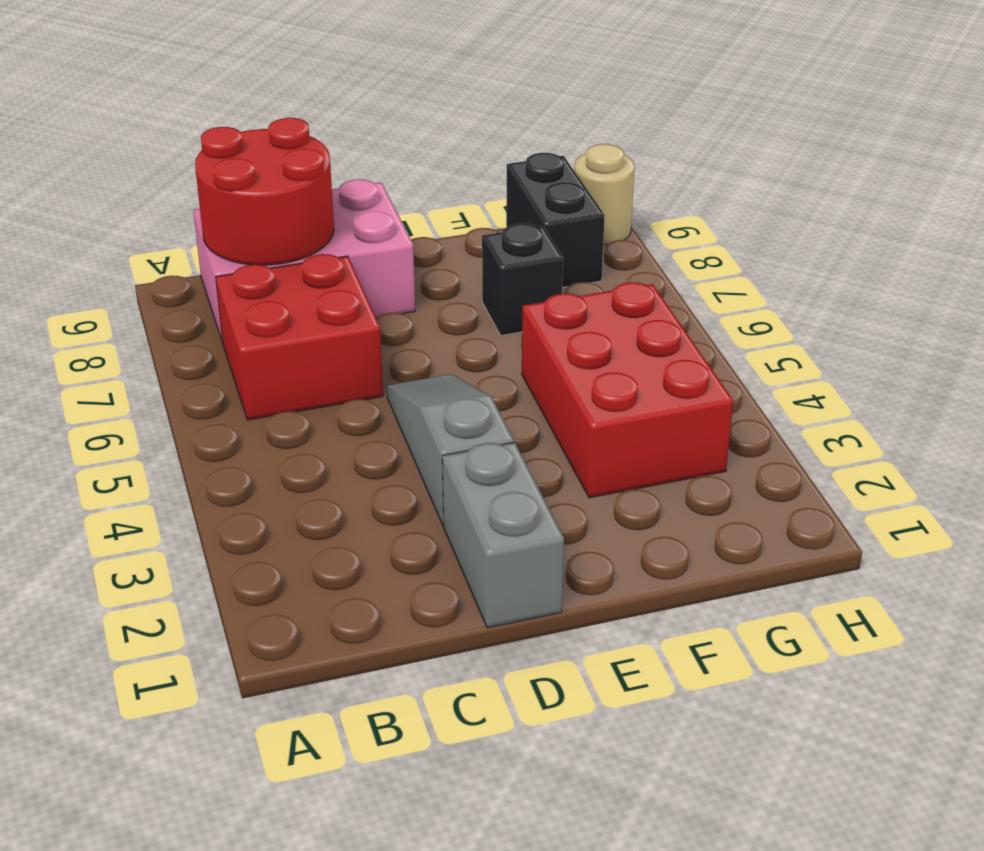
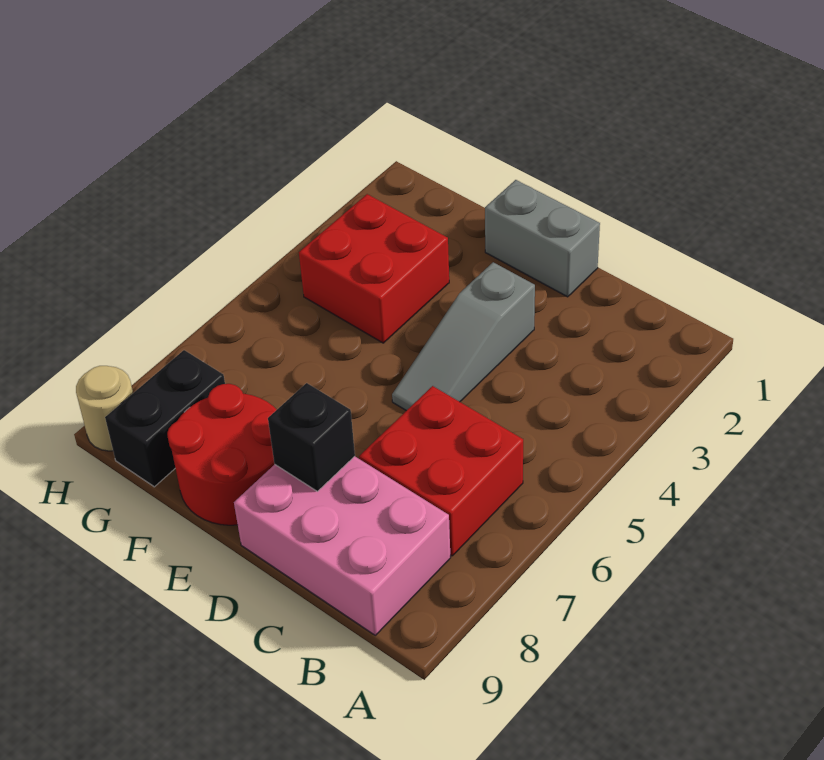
red 2x2 round brick [195,118,334,265] -> red 2x2 round brick moved to [167,384,277,525]
grey 1x2 brick [442,442,564,628] -> grey 1x2 brick turned to [485,180,600,297]
red 2x3 brick [522,282,733,498] -> red 2x2 brick [299,194,449,343]
black 1x1 brick [482,224,563,336] -> black 1x1 brick moved to [268,383,355,491]

